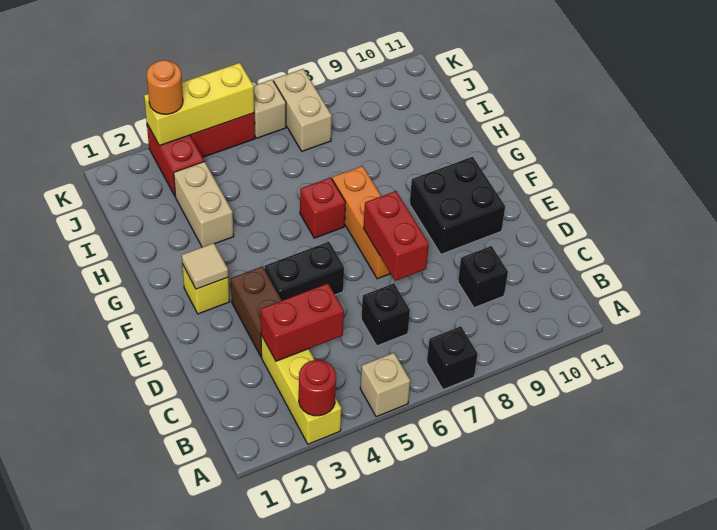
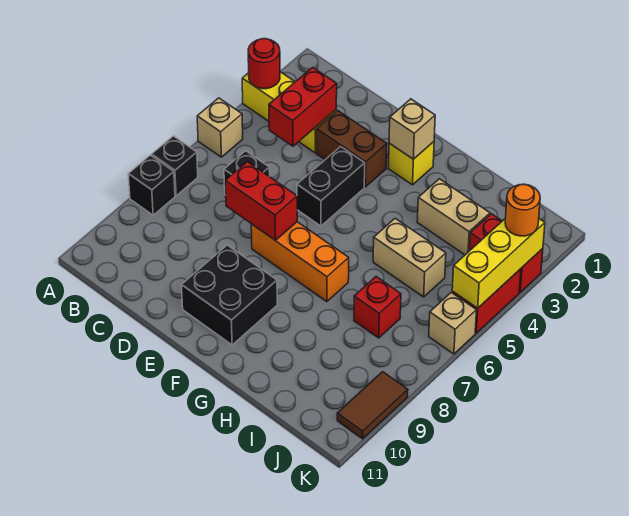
black 1x1 brick [458,246,508,308] -> black 1x1 brick moved to [128,155,175,215]
tan 1x1 tile [182,243,228,289] -> tan 1x1 brick [389,99,435,159]
red 1x1 brick [300,177,346,238] -> red 1x1 brick moved to [354,277,401,338]
tan 1x2 brick [274,69,332,151] -> tan 1x2 brick moved to [373,218,446,297]
none -> brown 1x2 tile [337,372,408,439]

